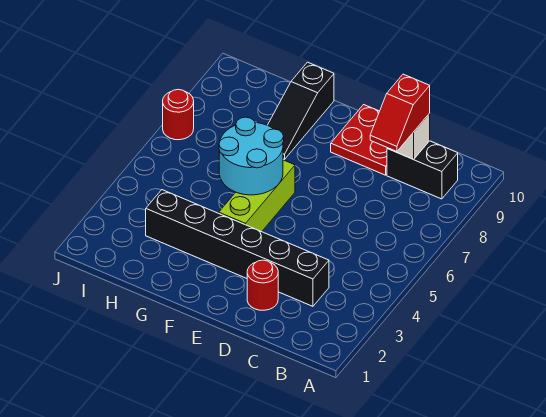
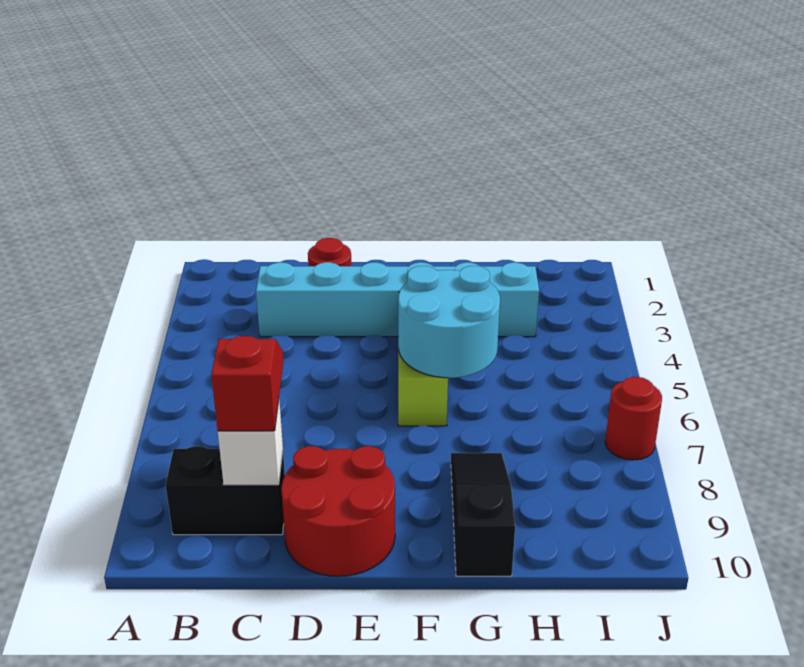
black 1x6 brick [146,190,329,306] -> cyan 1x6 brick [256,262,539,337]
red 2x2 plate [331,105,387,175] -> red 2x2 round brick [281,446,395,576]

